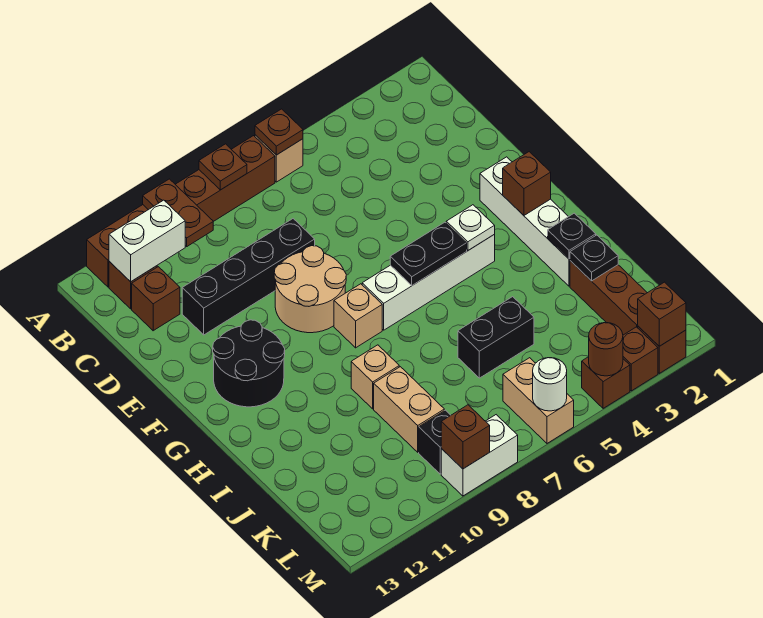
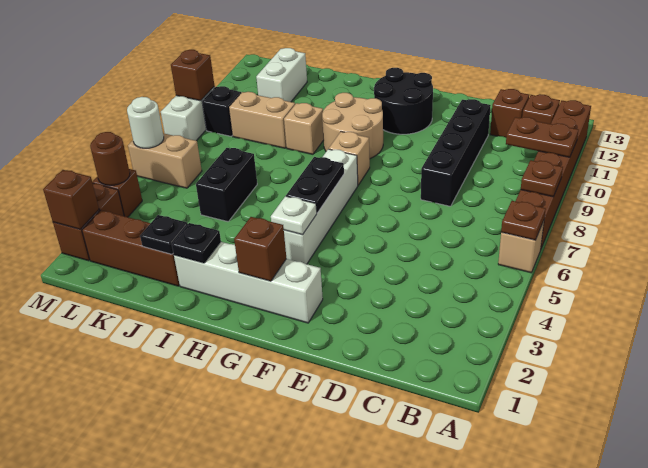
white 1x2 brick [109,200,185,282] -> white 1x2 brick moved to [256,48,307,102]
tan 2x2 round brick [274,246,346,333] -> tan 2x2 round brick moved to [322,93,383,159]

